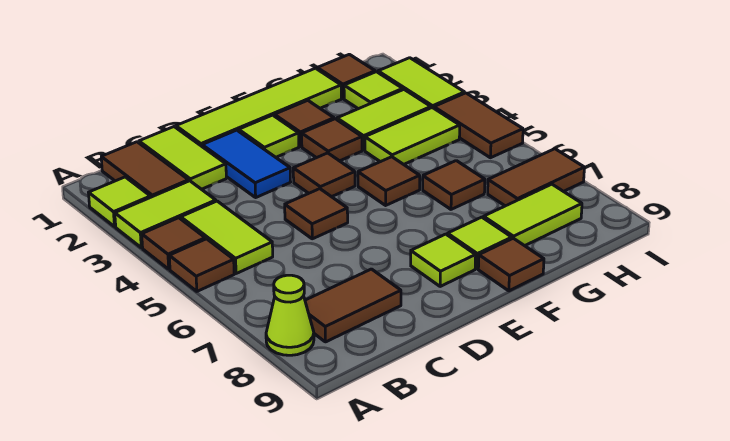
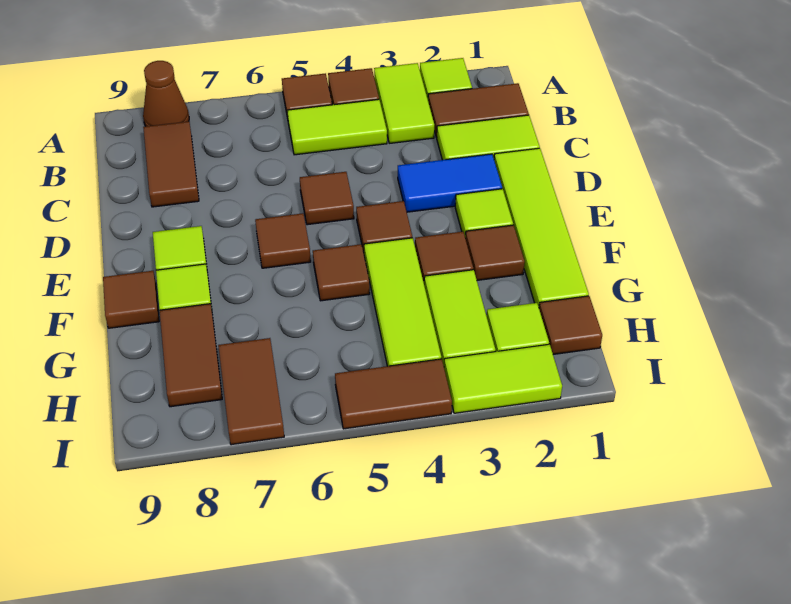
lime 1x1 cone [266,275,314,355] -> brown 1x1 cone [143,61,189,126]
lime 1x2 tile [365,107,460,164] -> lime 1x3 tile [364,238,441,366]
brown 1x1 tile [423,161,485,209] -> brown 1x1 tile moved to [255,213,311,268]
lime 1x2 tile [484,184,582,246] -> brown 1x2 tile [160,304,222,407]

